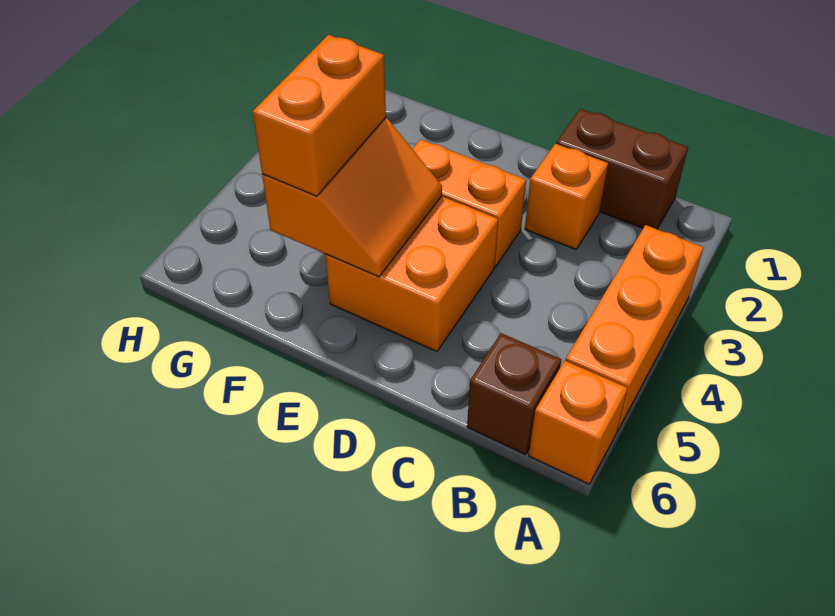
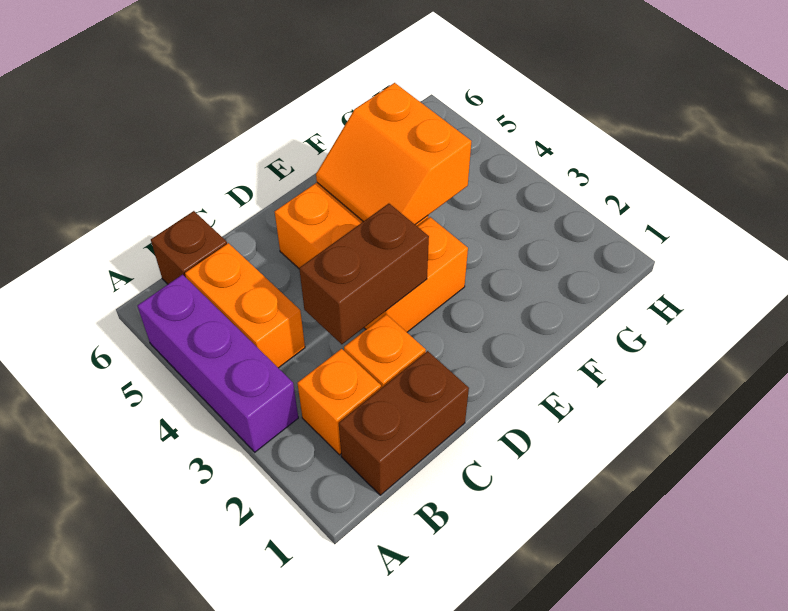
orange 1x3 brick [566,225,704,431] -> purple 1x3 brick [137,275,298,452]
orange 1x1 brick [529,361,627,484] -> orange 1x1 brick moved to [297,349,381,455]
none -> brown 1x2 brick [299,204,429,344]
orange 1x2 brick [253,35,386,196] -> orange 1x2 brick moved to [185,243,305,368]

